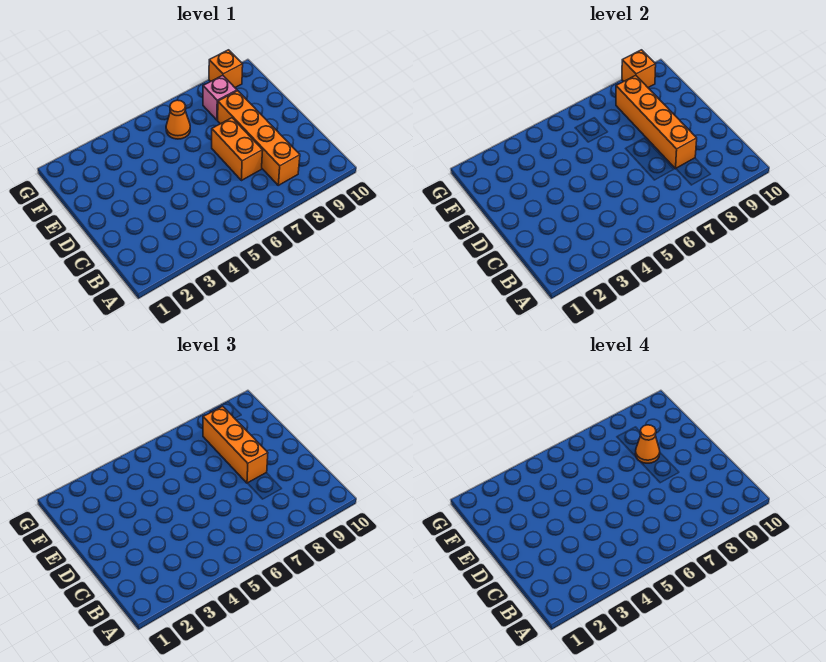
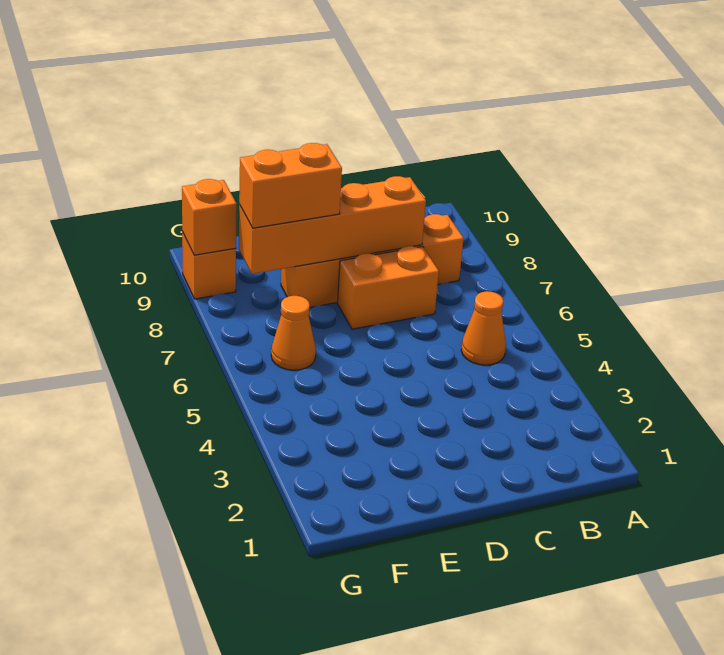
orange 1x3 brick [203,406,268,483] -> orange 1x2 brick [239,143,342,228]
orange 1x1 cone [635,425,660,463] -> orange 1x1 cone moved to [461,291,506,365]
pink 1x1 brick [203,75,237,120] -> none

